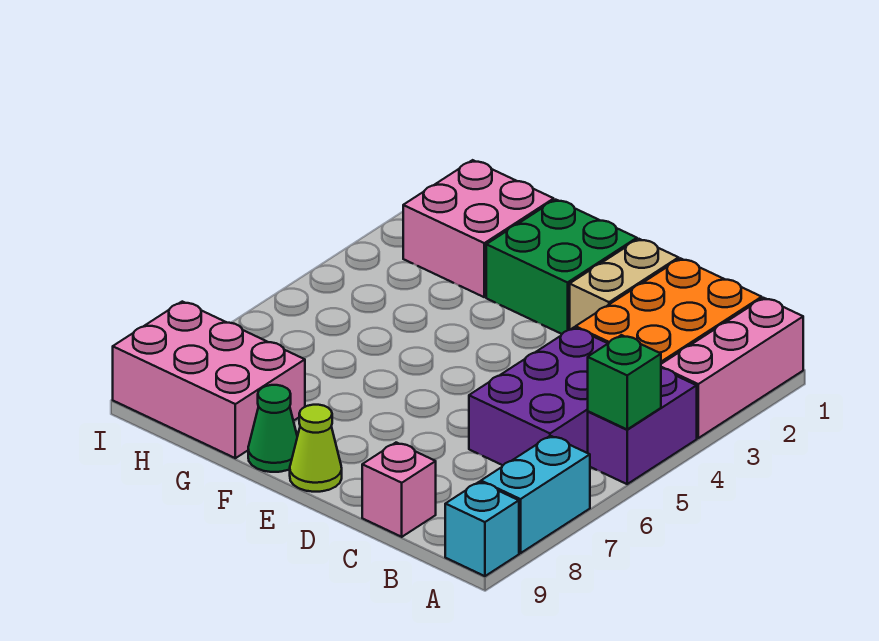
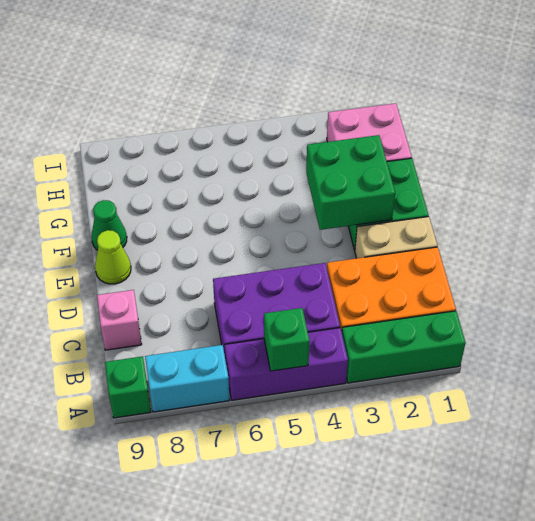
pink 1x3 brick [661,298,803,438] -> green 1x3 brick [342,311,466,383]
purple 1x2 brick [588,368,697,484] -> purple 1x3 brick [225,328,348,400]
cyan 1x1 brick [445,482,519,576] -> green 1x1 brick [105,356,151,418]
none -> green 2x2 brick [306,135,395,230]
pink 2x3 brick [113,302,305,458] -> none

